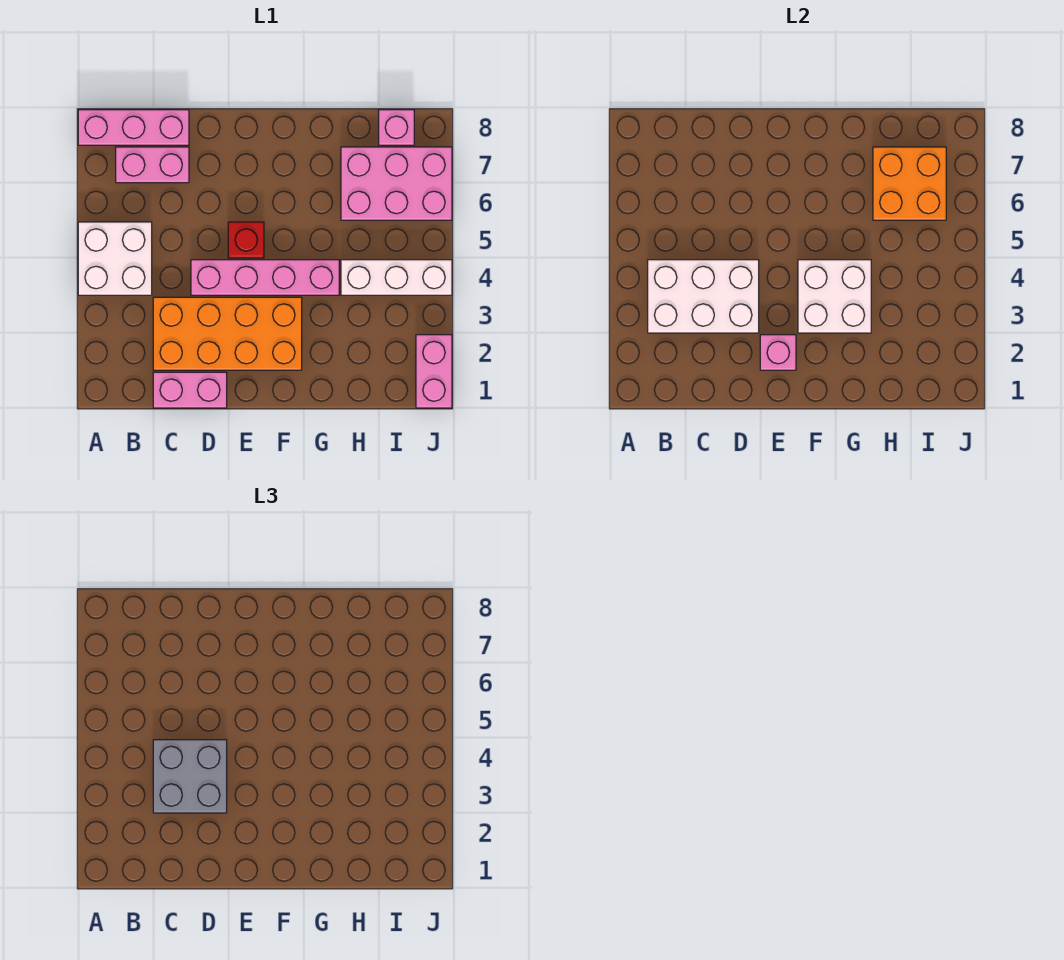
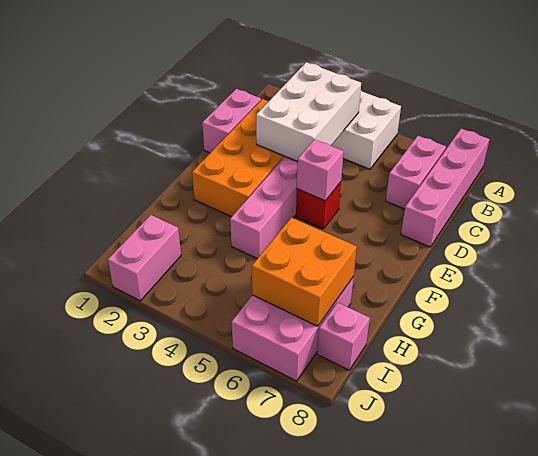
pink 1x3 brick [78,110,189,145] -> pink 1x4 brick [401,129,490,247]
grey 2x2 brick [153,740,227,813] -> none
pink 1x1 brick [760,335,796,370] -> pink 1x1 brick moved to [297,139,344,201]
white 2x2 brick [798,260,871,333] -> none
white 1x3 brick [341,260,452,295] -> none
pink 1x2 brick [416,335,452,408] -> pink 1x2 brick turned to [108,215,181,301]

